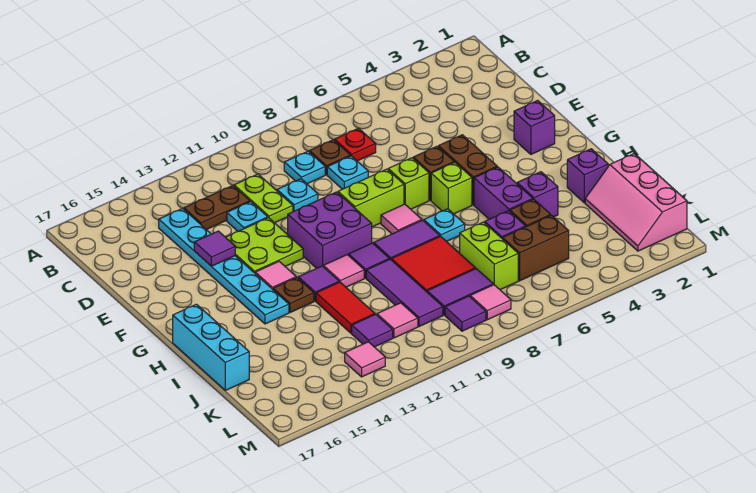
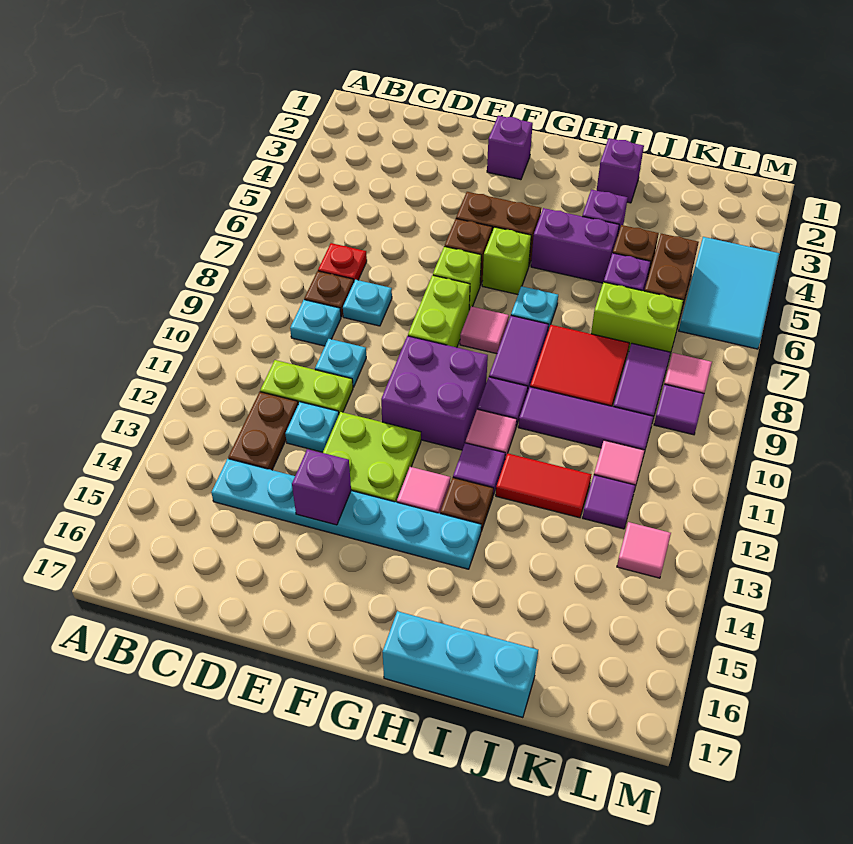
purple 1x1 tile [194,231,235,266] -> purple 1x1 brick [292,449,351,525]
pink 2x3 slope [585,154,687,251] -> none
none -> cyan 2x3 tile [679,237,779,349]

